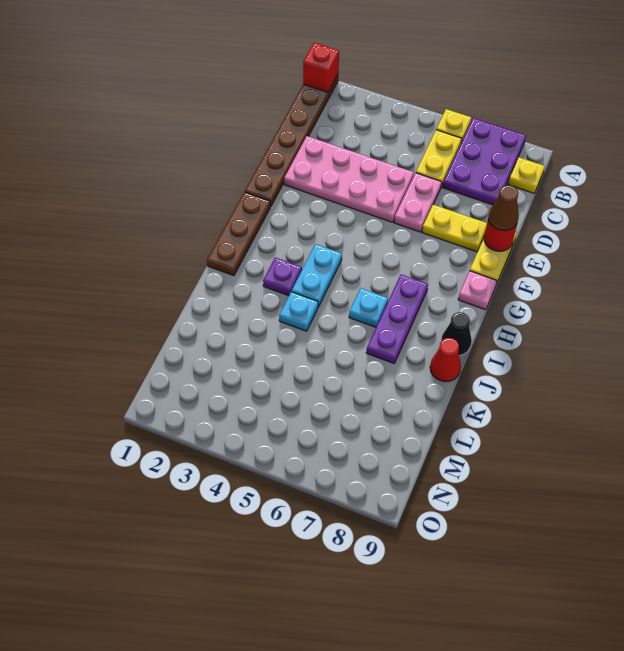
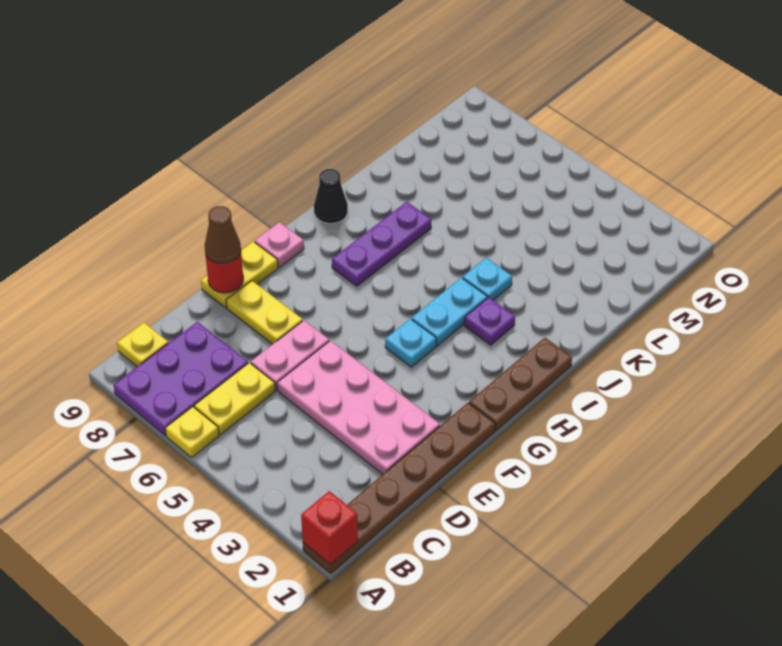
cyan 1x1 plate [349,288,388,327] -> cyan 1x1 plate moved to [385,319,436,367]
red 1x1 cone [430,338,461,382] -> none

